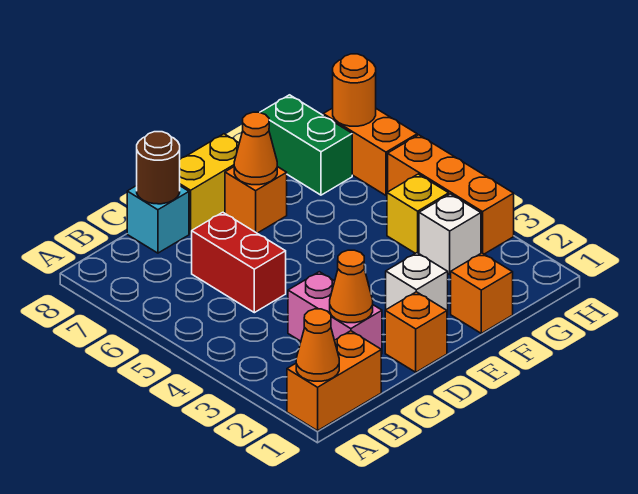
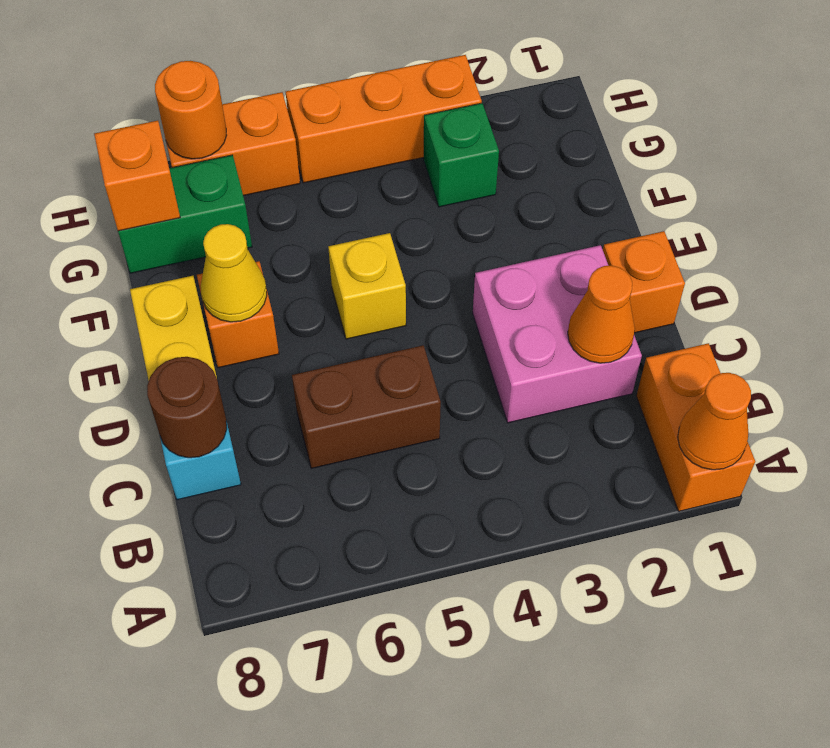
pink 1x2 brick [288,272,382,354] -> pink 2x2 brick [473,245,642,423]
red 1x2 brick [192,212,286,313] -> brown 1x2 brick [292,345,441,469]
white 1x1 brick [386,253,448,315] -> none
orange 1x1 cone [234,112,277,185] -> yellow 1x1 cone [201,224,267,322]
orange 1x1 brick [451,253,513,333] -> orange 1x1 brick moved to [94,121,180,231]
white 1x1 brick [419,194,481,274] -> green 1x1 brick [424,103,499,207]
yellow 1x1 brick [387,174,449,253] -> yellow 1x1 brick moved to [328,233,406,339]

